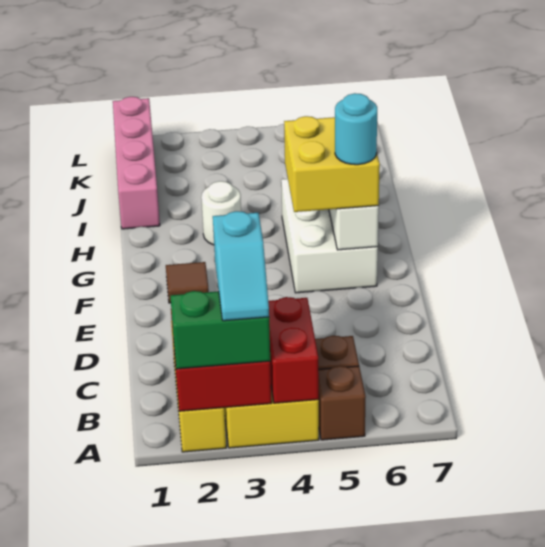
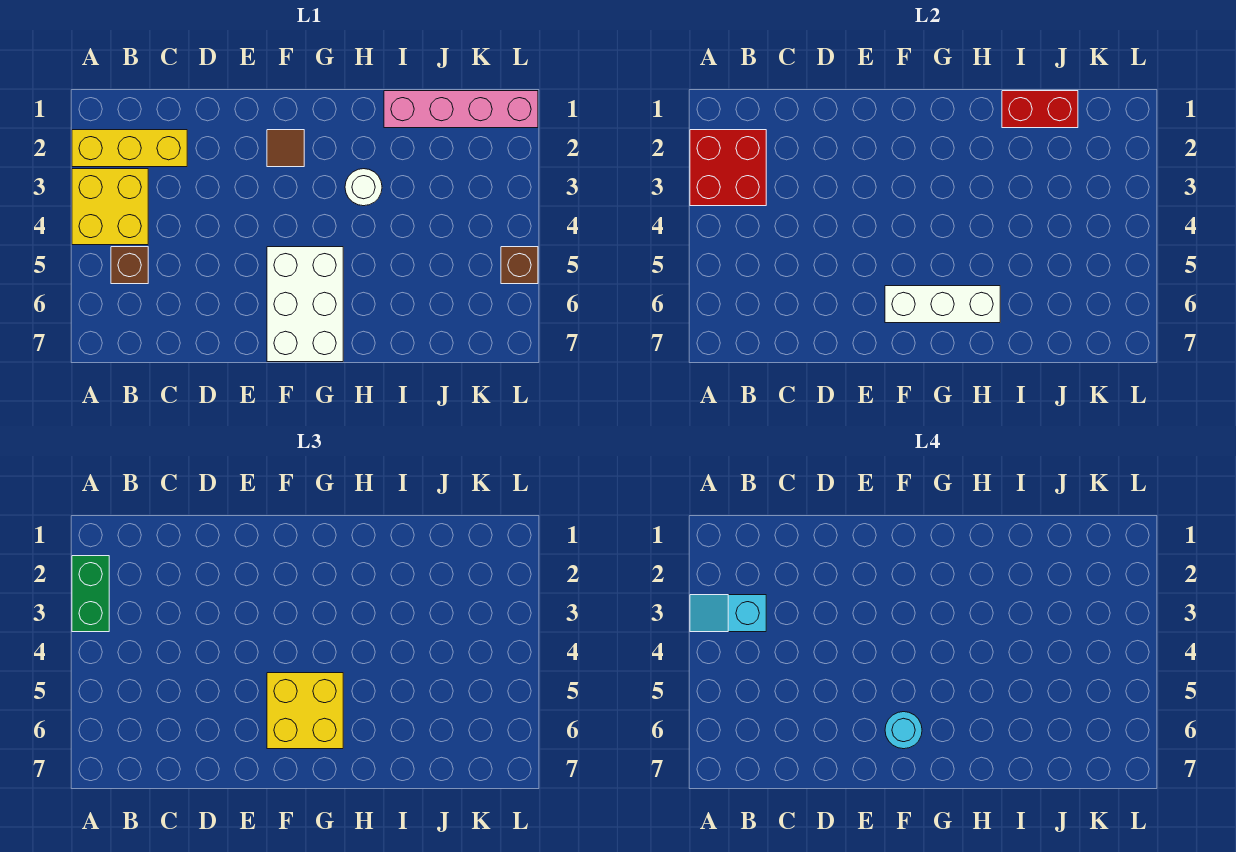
red 1x2 brick [268,297,319,403] -> red 1x2 brick moved to [1002,91,1078,128]
brown 1x1 brick [318,366,366,440] -> brown 1x1 brick moved to [501,247,538,284]
white 2x3 brick [281,179,378,293] -> white 2x3 brick turned to [267,247,343,362]

